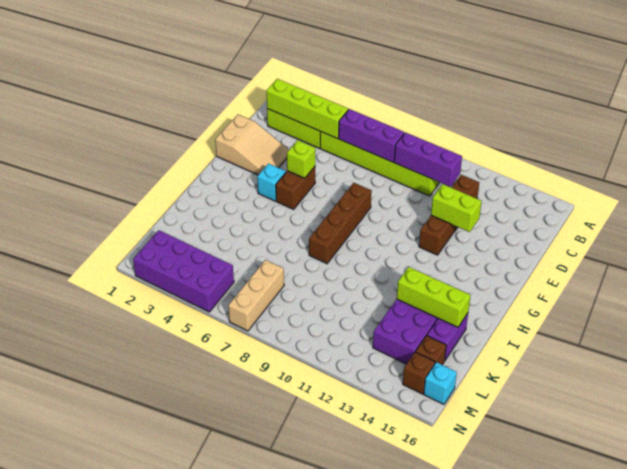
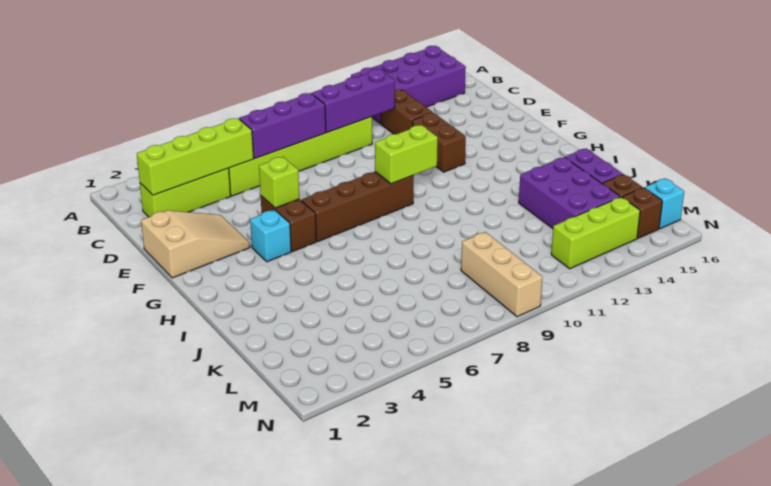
lime 1x2 brick [431,184,482,232] -> lime 1x2 brick moved to [375,125,438,184]
brown 1x4 brick [309,183,372,264] -> brown 1x4 brick turned to [301,172,414,241]
lime 1x3 brick [397,267,471,327] -> lime 1x3 brick moved to [551,197,640,269]
tan 1x3 brick [228,260,284,331] -> tan 1x3 brick moved to [461,232,542,317]
purple 2x4 brick [133,230,234,312] -> purple 2x4 brick moved to [351,46,466,124]

